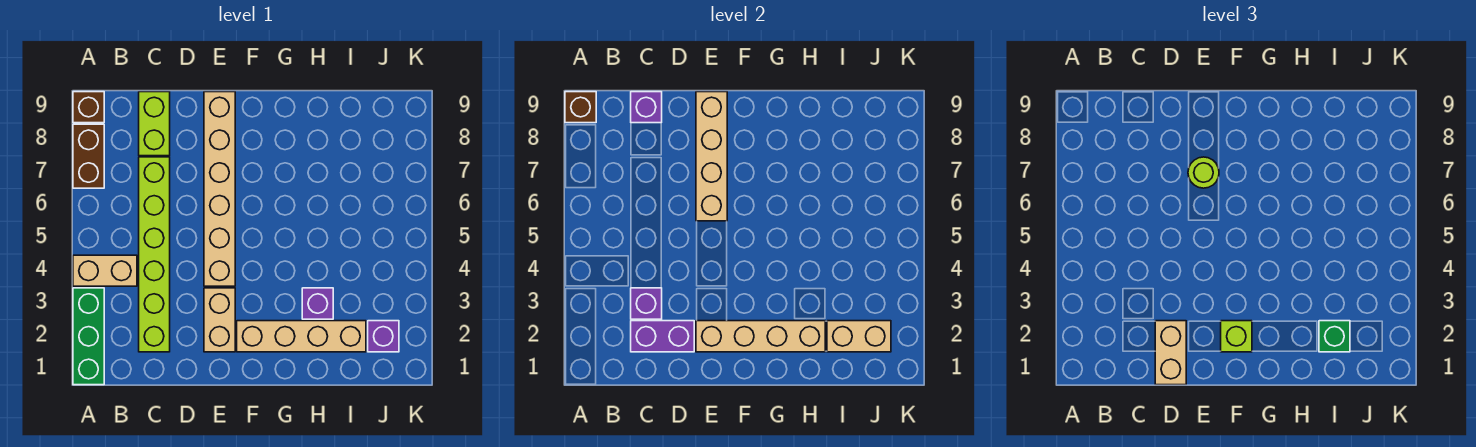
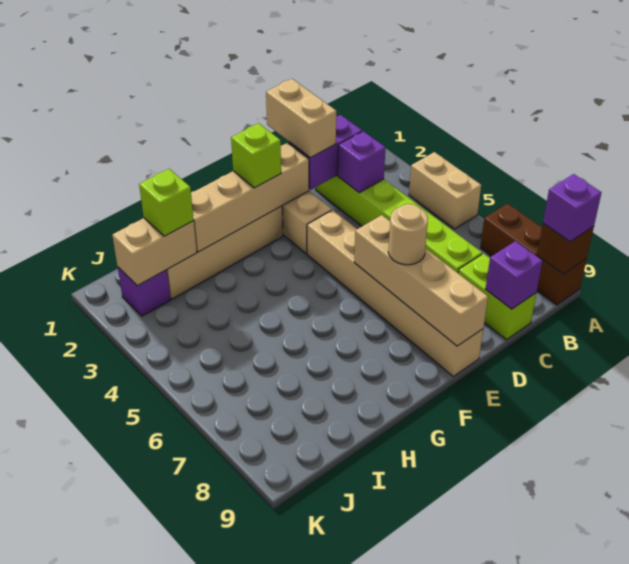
green 1x3 brick [73,288,104,385] -> none
tan 1x2 brick [73,255,137,286] -> tan 1x2 brick turned to [409,152,481,229]
lime 1x1 round brick [1188,157,1219,188] -> tan 1x1 round brick [388,204,428,265]
purple 1x1 brick [302,288,333,319] -> purple 1x1 brick moved to [543,174,601,242]
green 1x1 brick [1319,321,1350,352] -> lime 1x1 brick [139,169,194,236]

